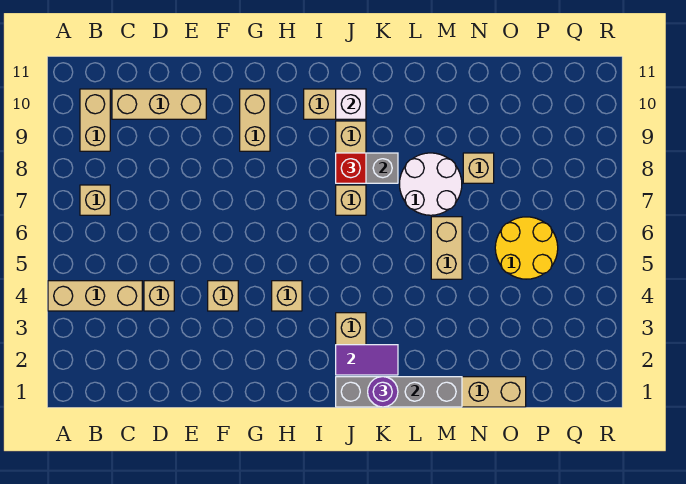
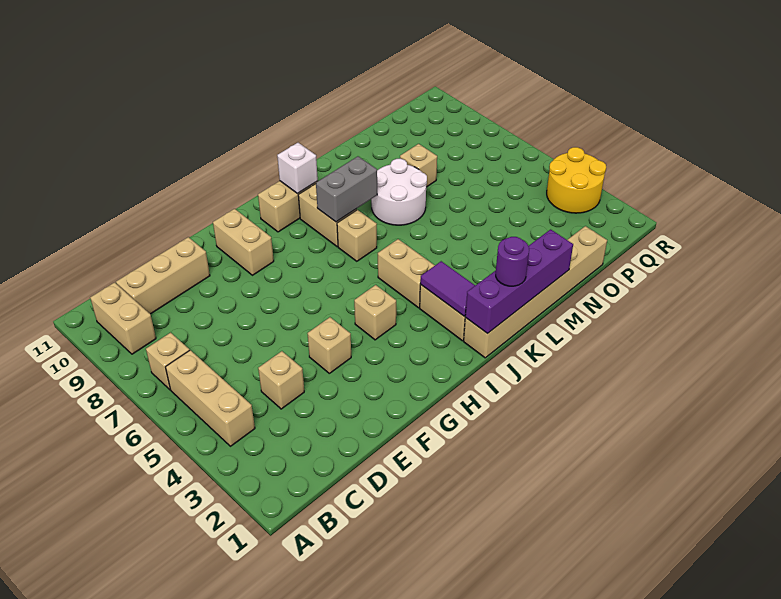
tan 1x3 brick [48,281,142,311] -> tan 1x3 brick turned to [166,350,255,446]
grey 1x4 brick [336,377,462,407] -> purple 1x4 brick [465,229,573,334]
purple 1x2 tile [336,345,398,375] -> purple 1x2 tile turned to [420,261,475,316]
red 1x1 brick [336,153,366,183] -> none
tan 1x2 brick [431,217,462,279] -> tan 1x2 brick moved to [378,239,435,308]
yellow 2x2 round brick [495,217,558,279] -> yellow 2x2 round brick moved to [547,147,606,213]

